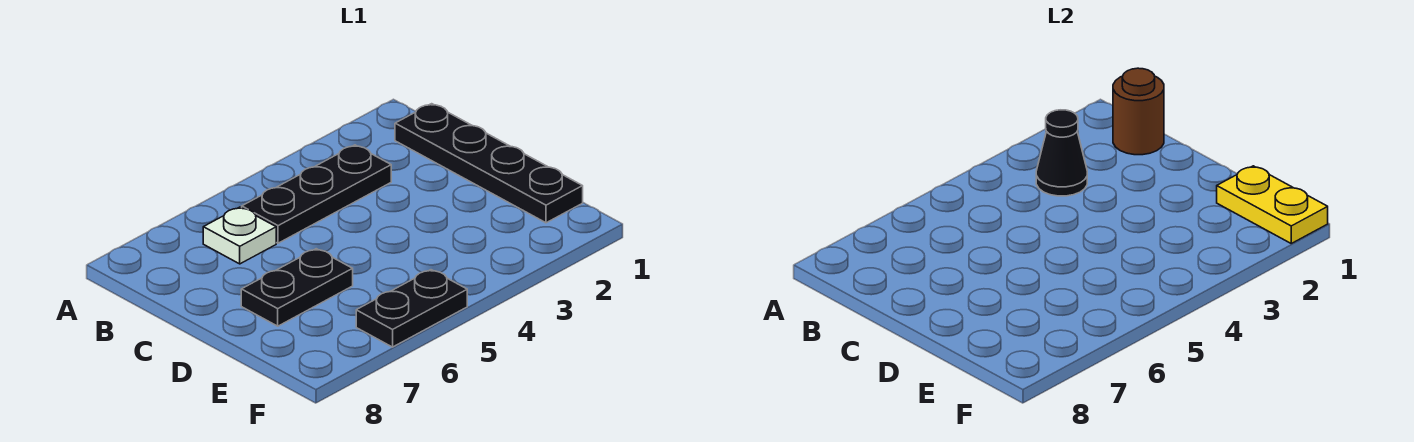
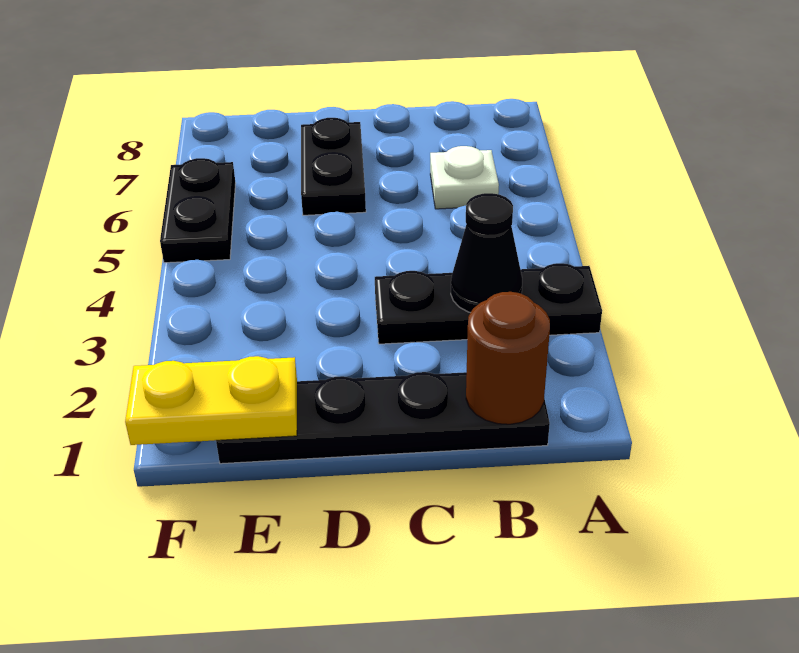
black 1x3 plate [242,145,391,243] -> black 1x3 plate turned to [375,263,602,344]

